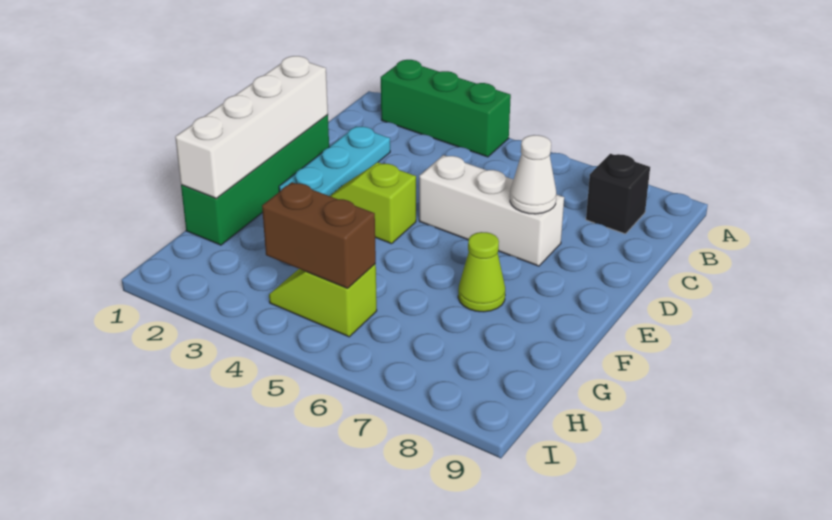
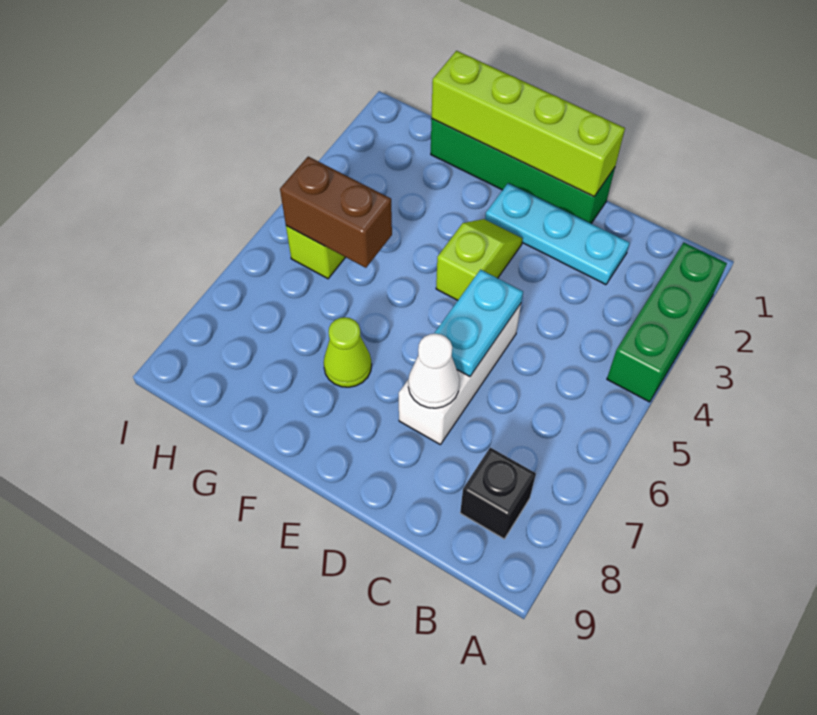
white 1x4 brick [175,56,328,199] -> lime 1x4 brick [432,51,625,197]
none -> cyan 1x2 plate [434,270,523,376]
brown 1x2 brick [262,182,376,288] -> brown 1x2 brick turned to [280,157,392,268]

